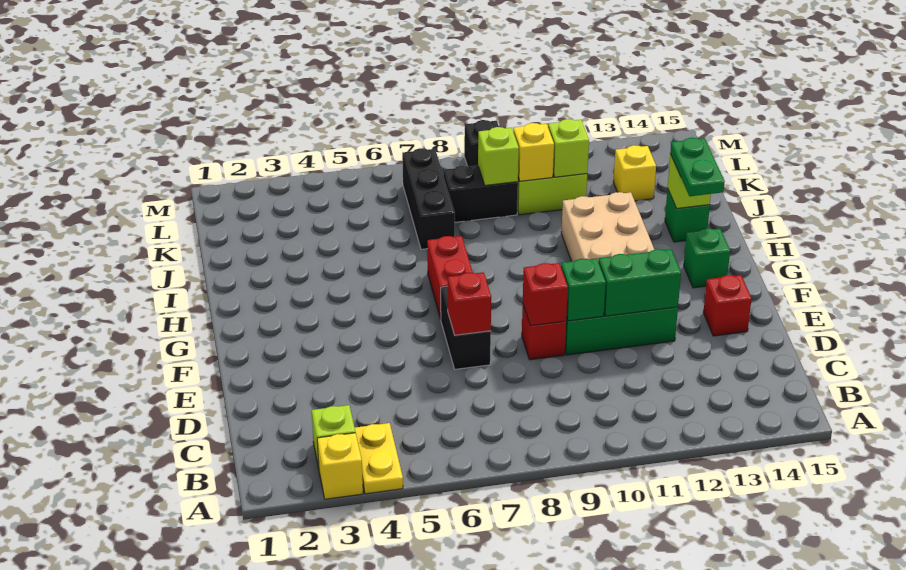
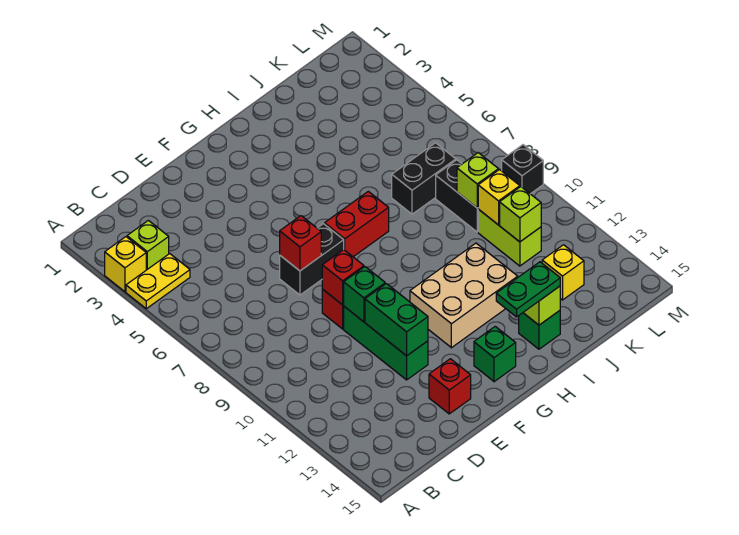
black 1x3 brick [402,148,455,249] -> black 1x2 brick [392,143,456,214]

